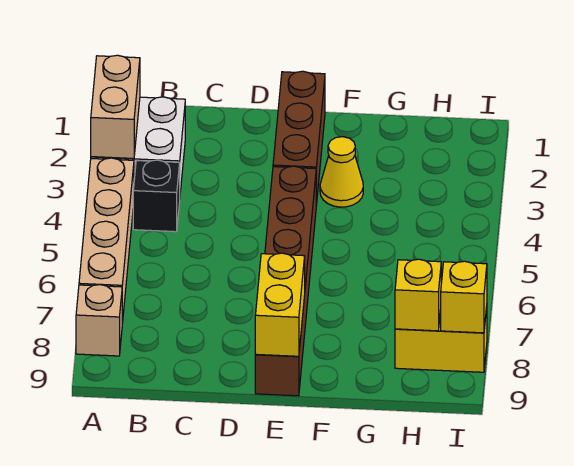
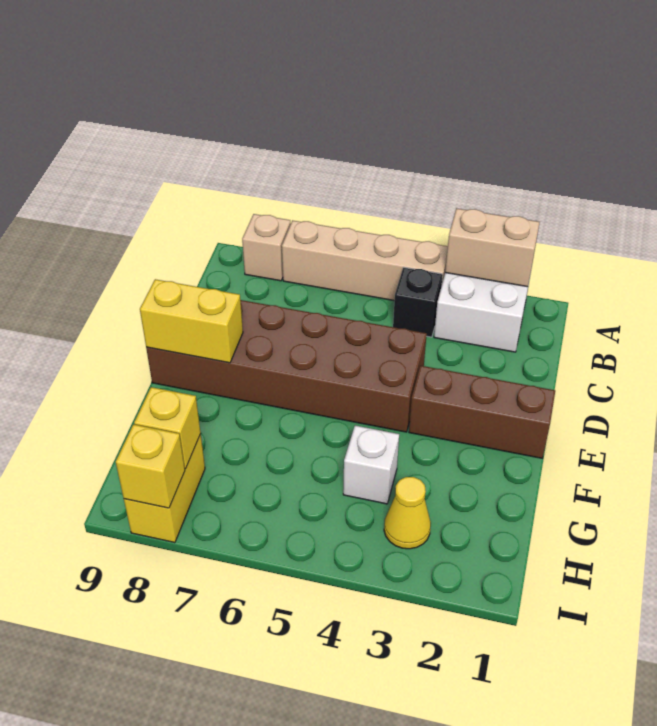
brown 1x6 brick [255,166,316,396] -> brown 2x6 brick [146,300,427,432]
yellow 1x1 cone [320,137,363,207] -> yellow 1x1 cone moved to [384,477,431,549]
none -> white 1x1 brick [343,426,399,504]

